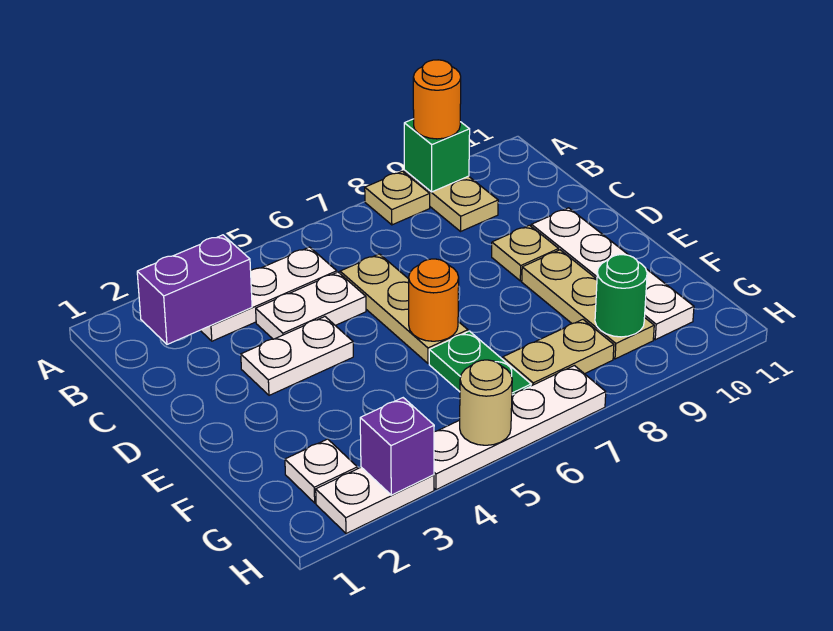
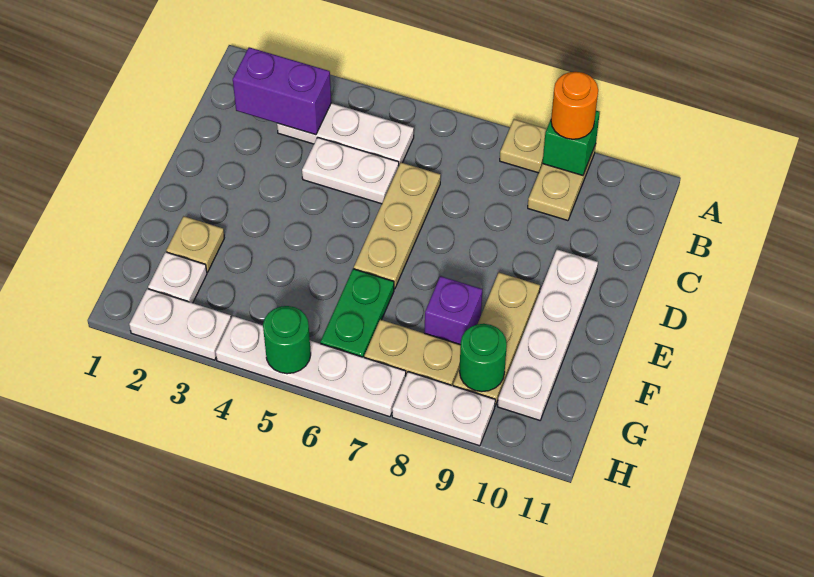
white 1x2 plate [241,317,353,395] -> white 1x2 plate moved to [392,372,495,446]
tan 1x1 plate [492,225,559,281] -> tan 1x1 plate moved to [166,216,224,272]
orange 1x1 round brick [409,259,459,341] -> none
purple 1x1 brick [360,398,434,495] -> purple 1x1 brick moved to [425,276,482,345]
tan 1x1 round brick [460,360,512,445] -> green 1x1 round brick [263,306,311,374]

